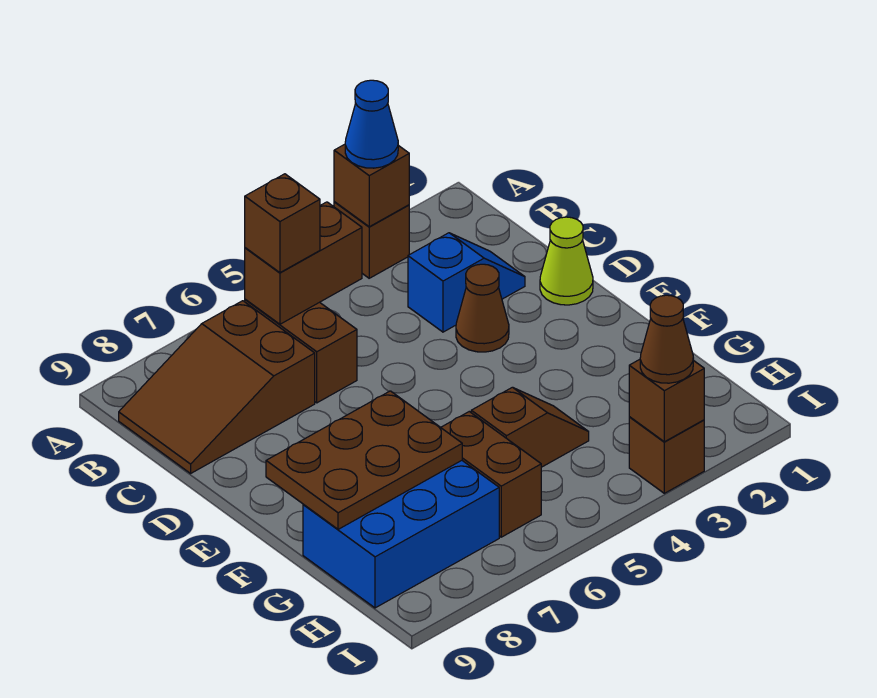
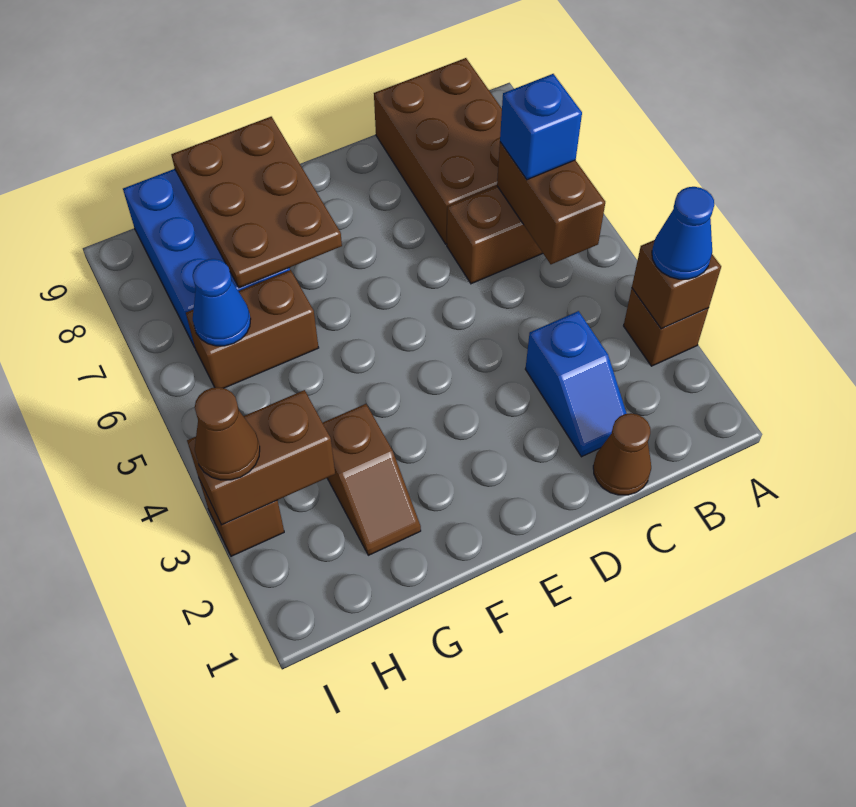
brown 1x1 brick [245,174,320,273] -> blue 1x1 brick [500,74,582,180]
brown 2x3 slope [119,301,315,473] -> brown 2x3 brick [374,58,502,244]
lime 1x1 cone [540,217,593,305] -> none
brown 1x1 cone [456,264,509,352] -> brown 1x1 cone moved to [593,413,651,495]
brown 1x2 slope [471,387,589,467] -> brown 1x2 slope moved to [323,404,421,555]
none -> blue 1x1 cone [193,259,251,346]
brown 1x1 brick [629,359,704,442] -> brown 1x2 brick [187,390,335,525]

